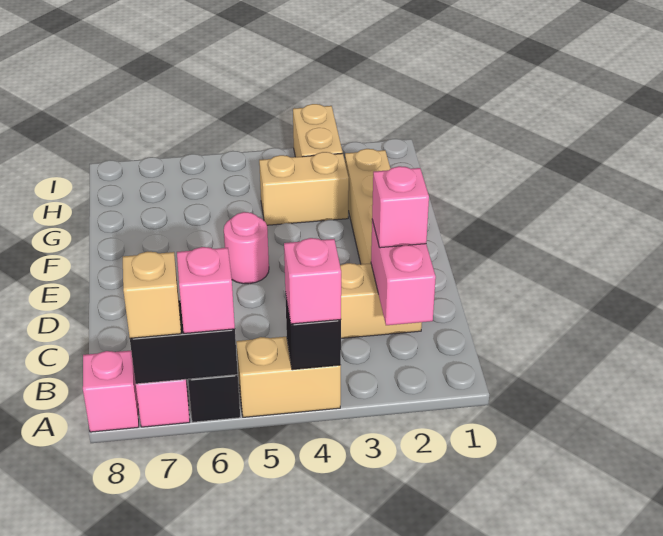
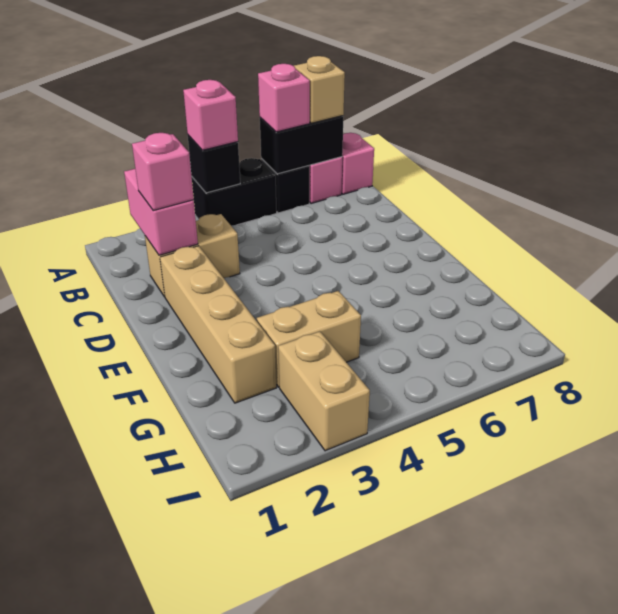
tan 1x2 brick [236,337,341,417] -> black 1x2 brick [192,158,277,225]
pink 1x1 round brick [224,212,269,284] -> none

